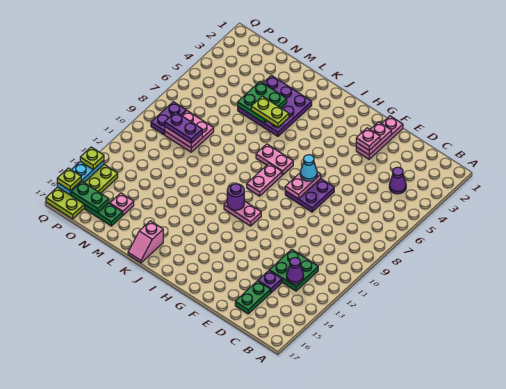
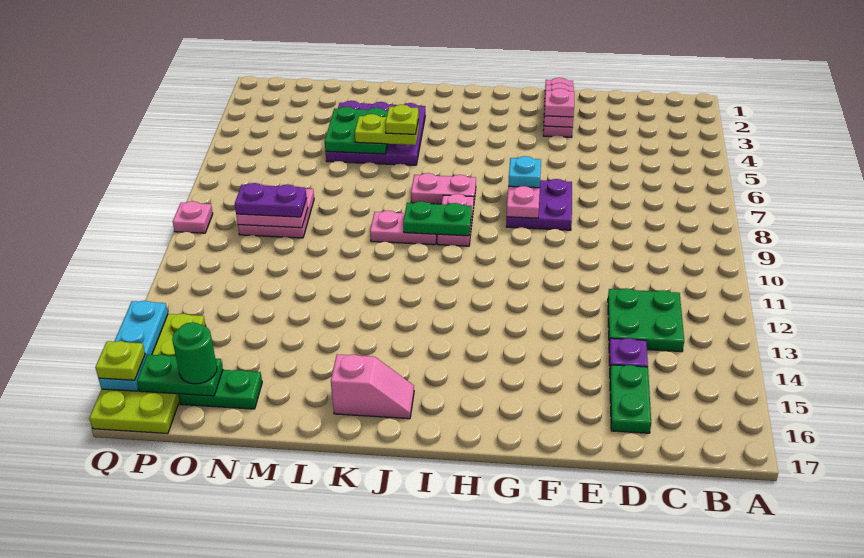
purple 1x1 cone [389,167,406,194] -> none
purple 1x1 cone [287,258,304,284] -> none
cyan 1x1 cone [300,155,317,181] -> cyan 1x1 plate [508,156,541,188]
pink 1x2 plate [224,201,261,226] -> pink 1x2 plate moved to [370,211,437,245]
none -> green 1x2 plate [403,201,472,236]
purple 1x1 round brick [227,184,244,210] -> none
pink 1x2 slope [128,221,163,263] -> pink 1x2 slope turned to [331,354,414,419]
pink 1x1 plate [110,193,134,215] -> pink 1x1 plate moved to [173,201,213,233]
none -> green 1x1 round brick [172,322,217,384]
purple 1x2 plate [151,102,186,135] -> none
lime 1x1 plate [80,147,104,170] -> lime 1x1 plate moved to [385,105,419,134]

